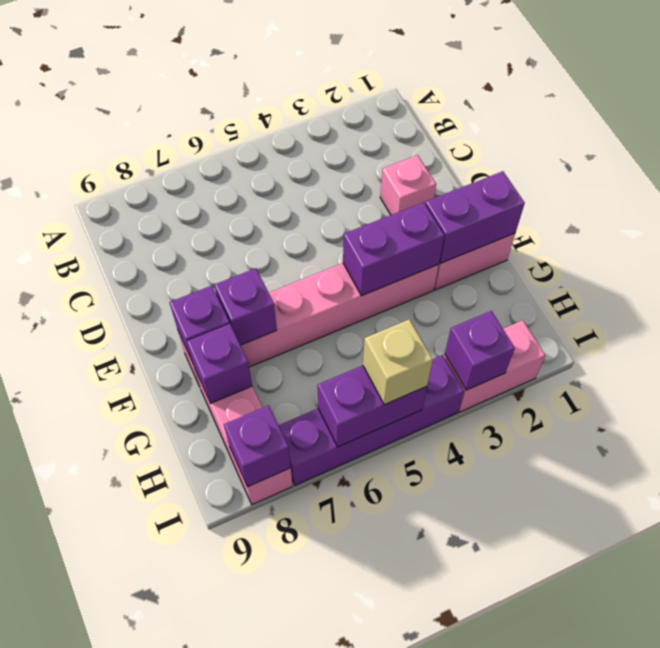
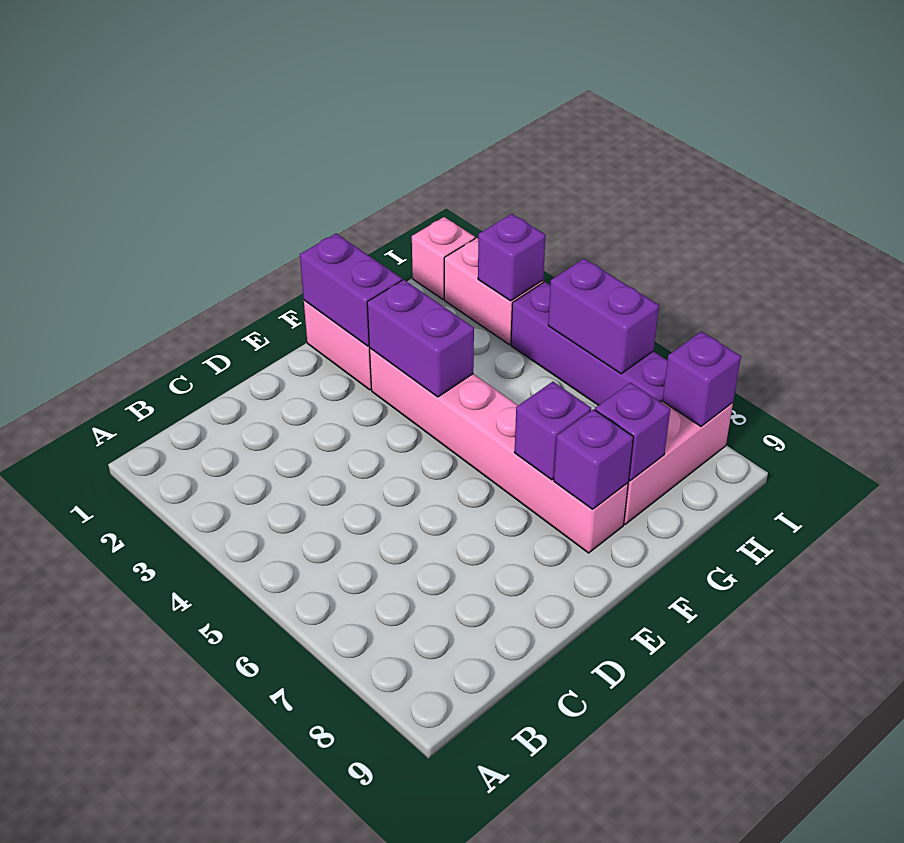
pink 1x1 brick [380,155,436,215] -> pink 1x1 brick moved to [412,217,475,299]
tan 1x1 brick [363,319,433,405] -> none

